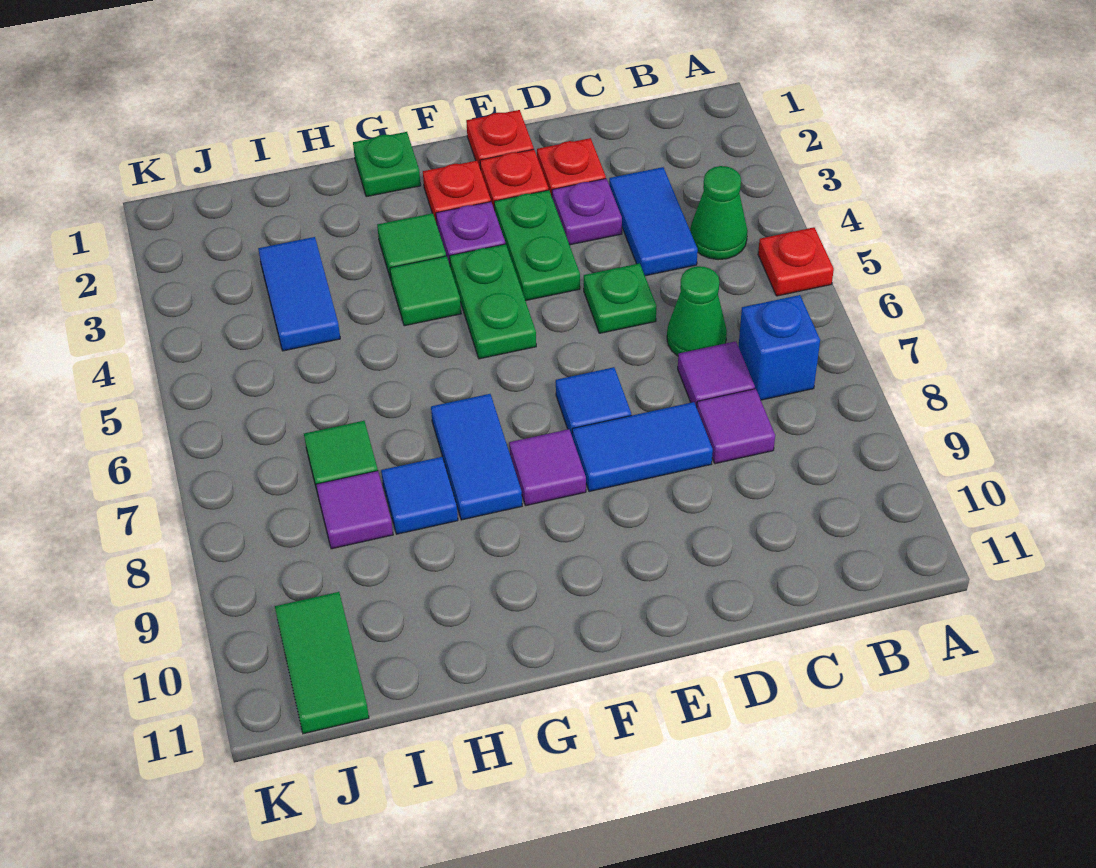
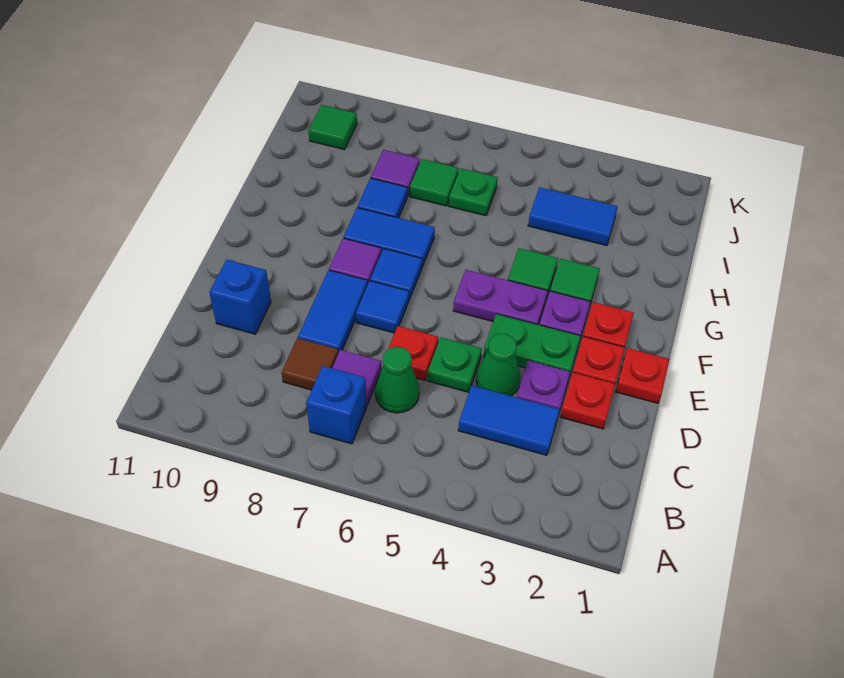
red 1x1 plate [758,227,834,296] -> red 1x1 plate moved to [388,326,438,380]
green 1x1 cone [690,166,748,260] -> green 1x1 cone moved to [476,334,520,396]
purple 1x1 tile [697,389,775,464] -> brown 1x1 tile [282,338,338,390]
none -> blue 1x1 brick [209,260,271,334]
green 1x2 plate [450,244,536,359] -> purple 1x2 plate [453,270,548,325]
none -> blue 1x1 tile [370,249,422,299]
green 1x1 plate [353,132,421,197] -> green 1x1 plate moved to [449,169,498,216]
green 1x2 tile [275,592,369,734] -> green 1x1 tile [308,105,357,149]

